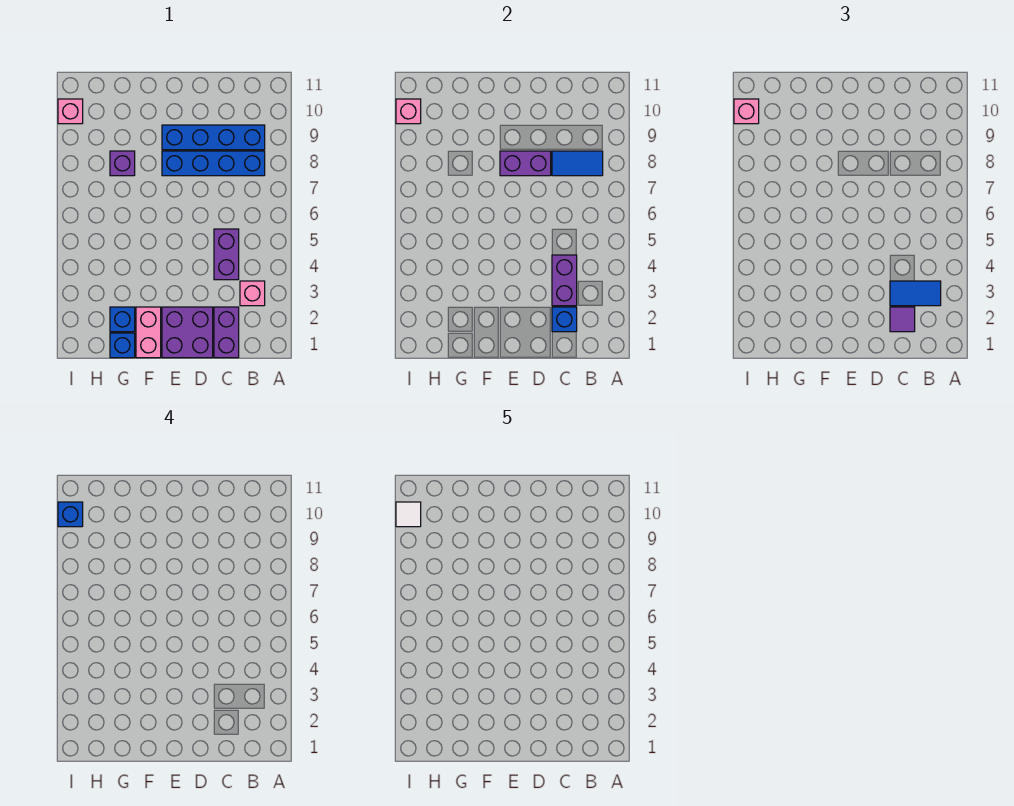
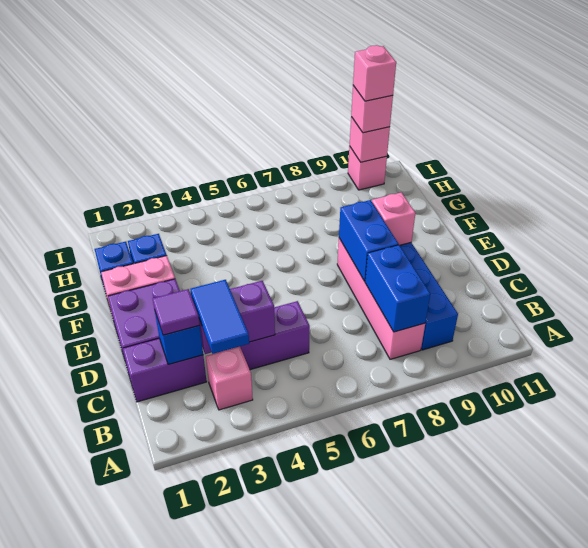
blue 1x4 brick [162,151,265,176] -> pink 1x4 brick [337,238,425,359]
blue 1x2 tile [552,151,603,176] -> blue 1x2 brick [365,245,430,332]
purple 1x2 brick [500,151,551,176] -> blue 1x2 brick [339,200,398,281]
none -> pink 1x1 brick [372,192,415,245]
purple 1x1 brick [110,151,135,176] -> none
blue 1x1 brick [58,502,83,527] -> pink 1x1 brick [353,45,396,101]
white 1x1 tile [396,502,421,527] -> none

